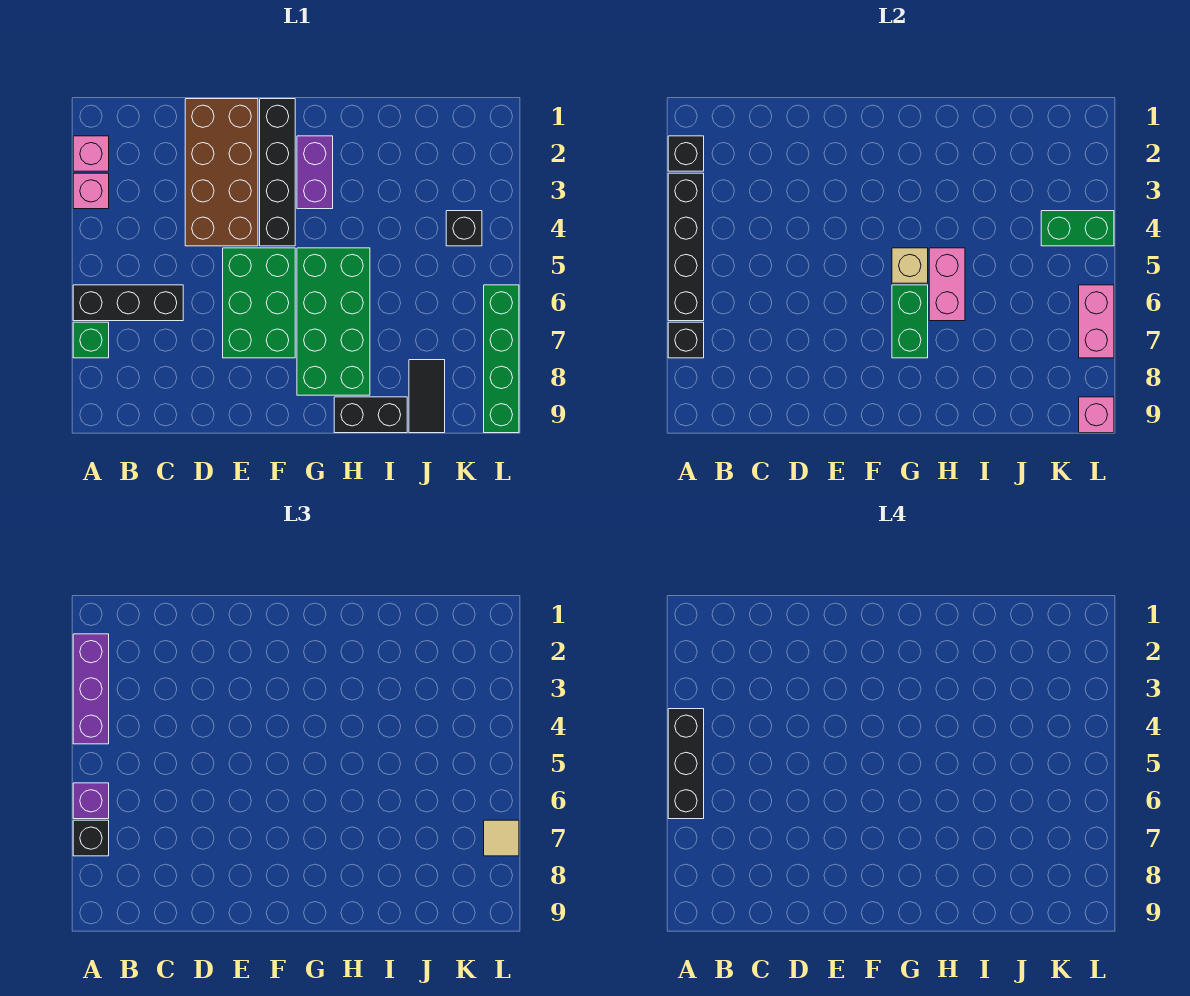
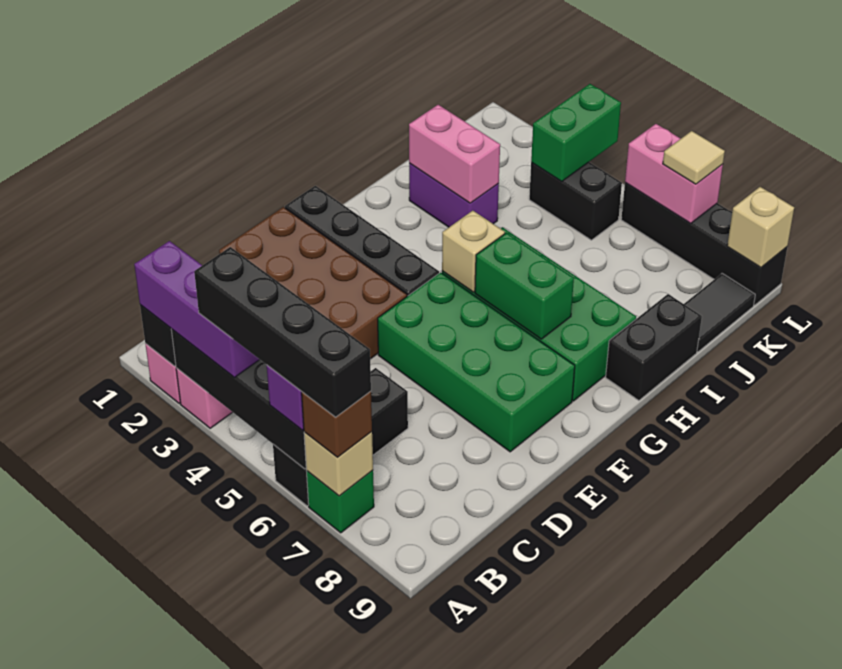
black 1x3 brick [668,709,704,819] -> black 1x4 brick [194,247,371,417]
black 1x1 brick [668,322,704,358] -> tan 1x1 brick [304,432,373,496]
black 1x1 brick [73,820,109,856] -> brown 1x1 brick [302,391,372,458]
green 2x3 brick [223,248,295,358] -> green 2x4 brick [378,272,575,452]
purple 1x2 brick [297,136,333,209] -> purple 1x2 brick moved to [409,163,499,227]
pink 1x2 brick [929,248,965,321] -> pink 1x2 brick moved to [409,105,500,203]
black 1x2 tile [409,360,445,433] -> black 1x2 tile turned to [684,274,755,352]
black 1x1 brick [446,211,482,246] -> black 1x2 brick [529,162,622,240]
green 1x4 brick [484,285,519,433] -> black 1x4 brick [621,183,787,305]
pink 1x1 brick [1079,397,1114,433] -> tan 1x1 brick [727,187,794,268]

